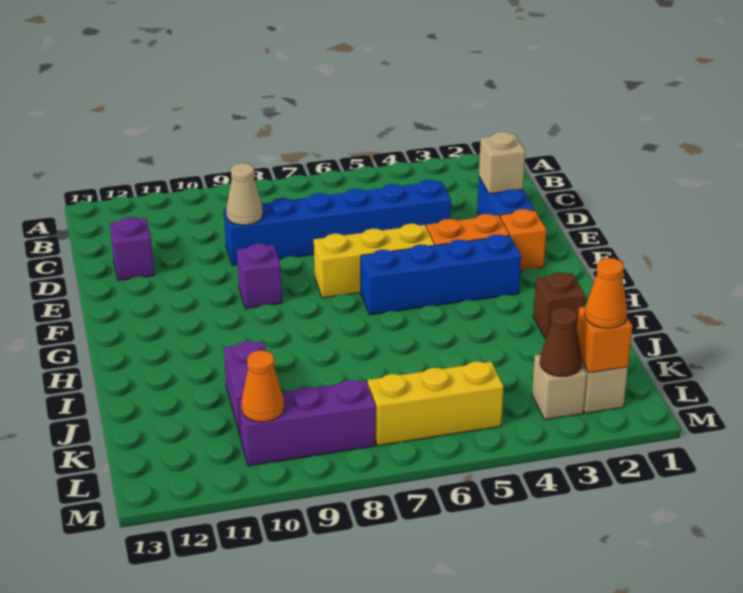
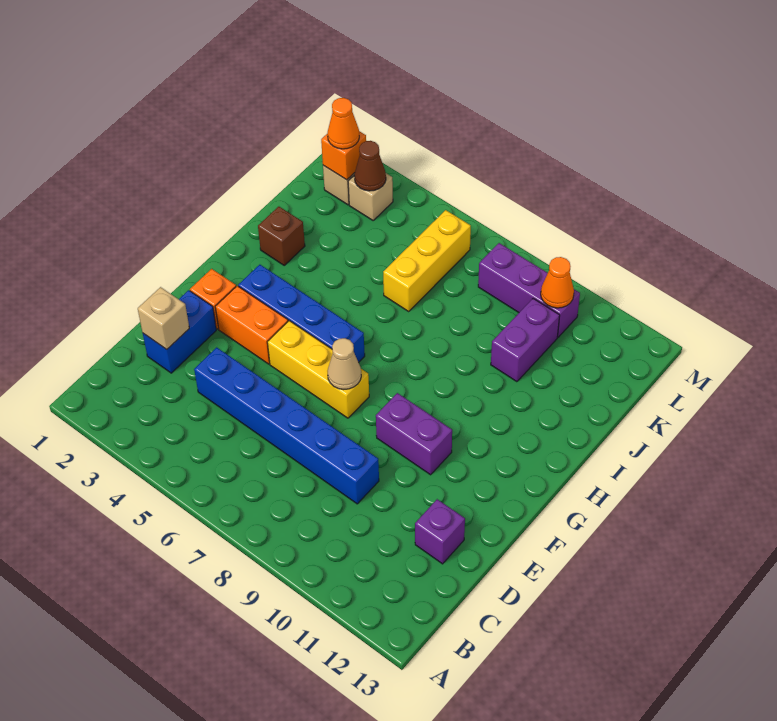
tan 1x1 cone [226,163,263,225] -> tan 1x1 cone moved to [328,338,361,390]
purple 1x1 brick [237,244,282,308] -> purple 1x2 brick [376,393,452,475]
yellow 1x3 brick [368,362,504,446] -> yellow 1x3 brick turned to [383,210,471,311]

